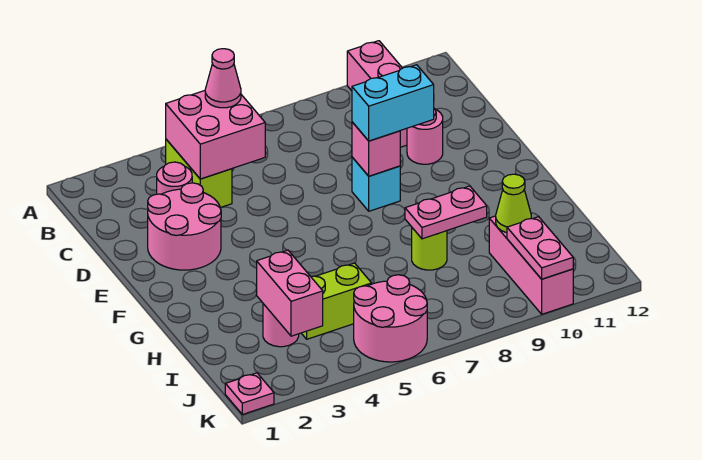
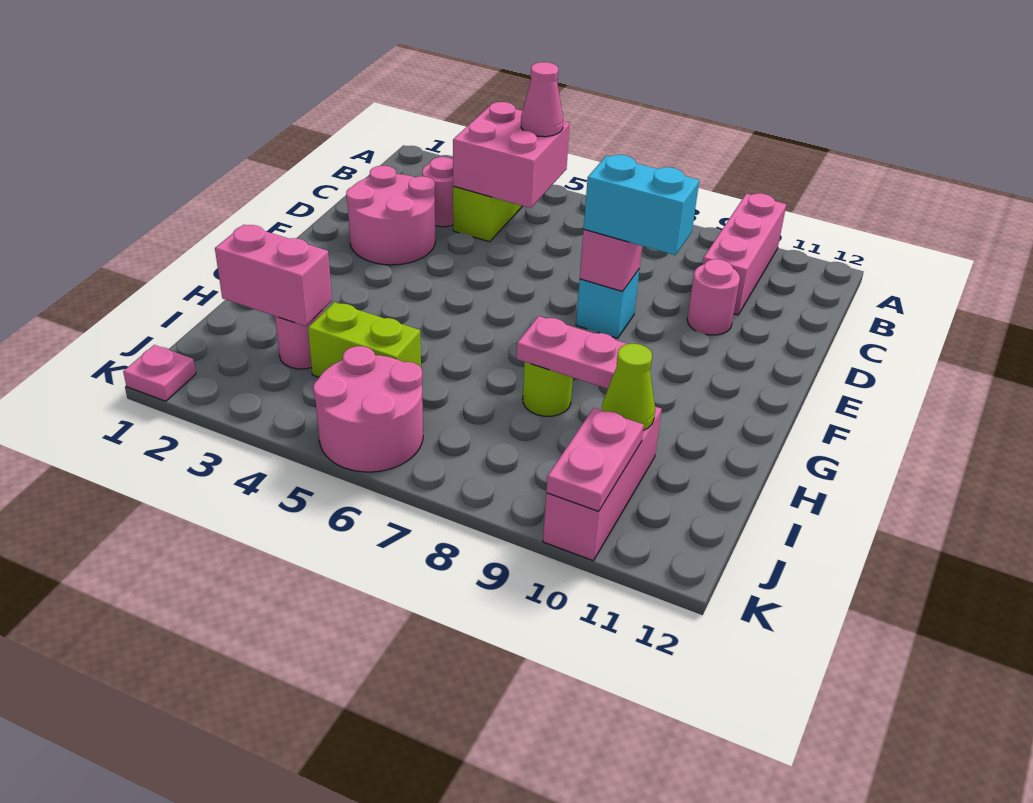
pink 1x2 brick [257,250,323,336] -> pink 1x2 brick turned to [215,225,332,326]

